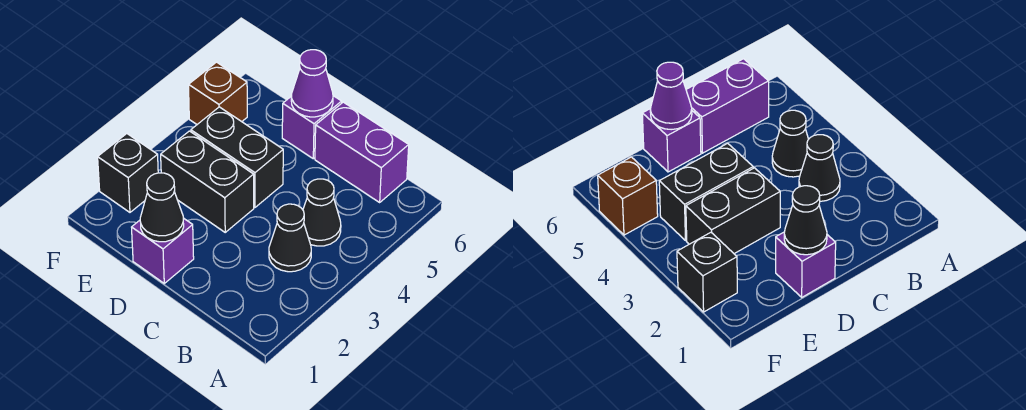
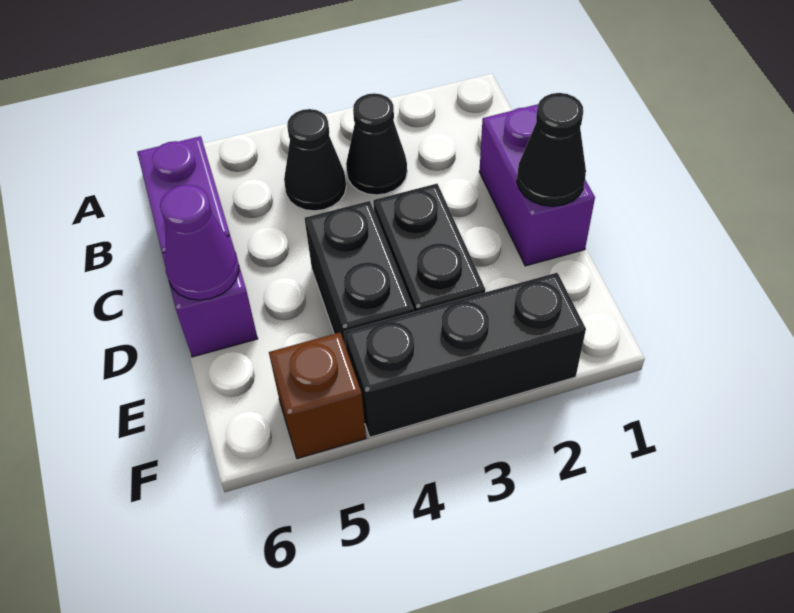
purple 1x1 brick [132,218,194,283] -> purple 1x2 brick [479,104,595,266]
black 1x1 brick [98,134,158,212] -> black 1x3 brick [344,273,586,437]

